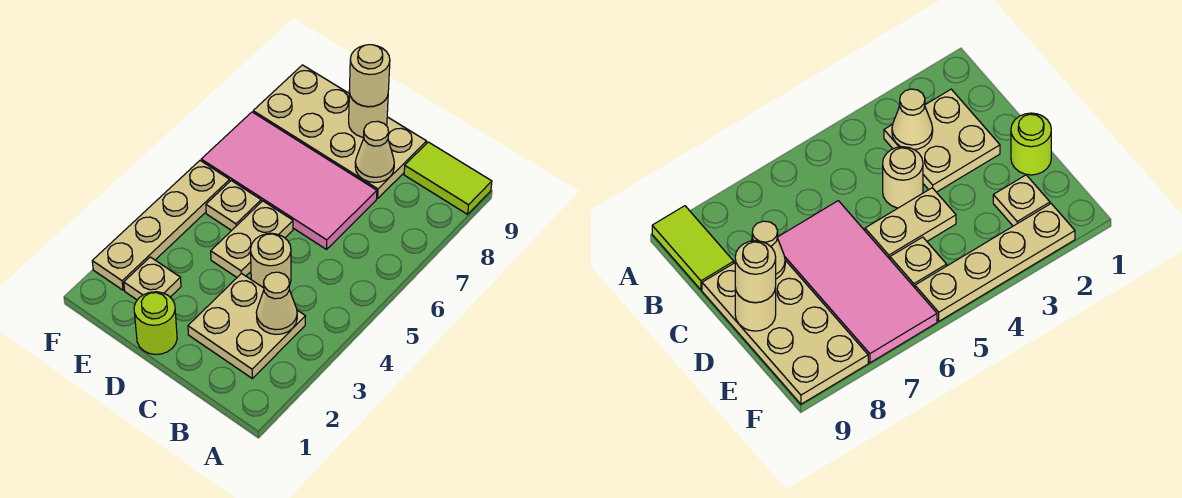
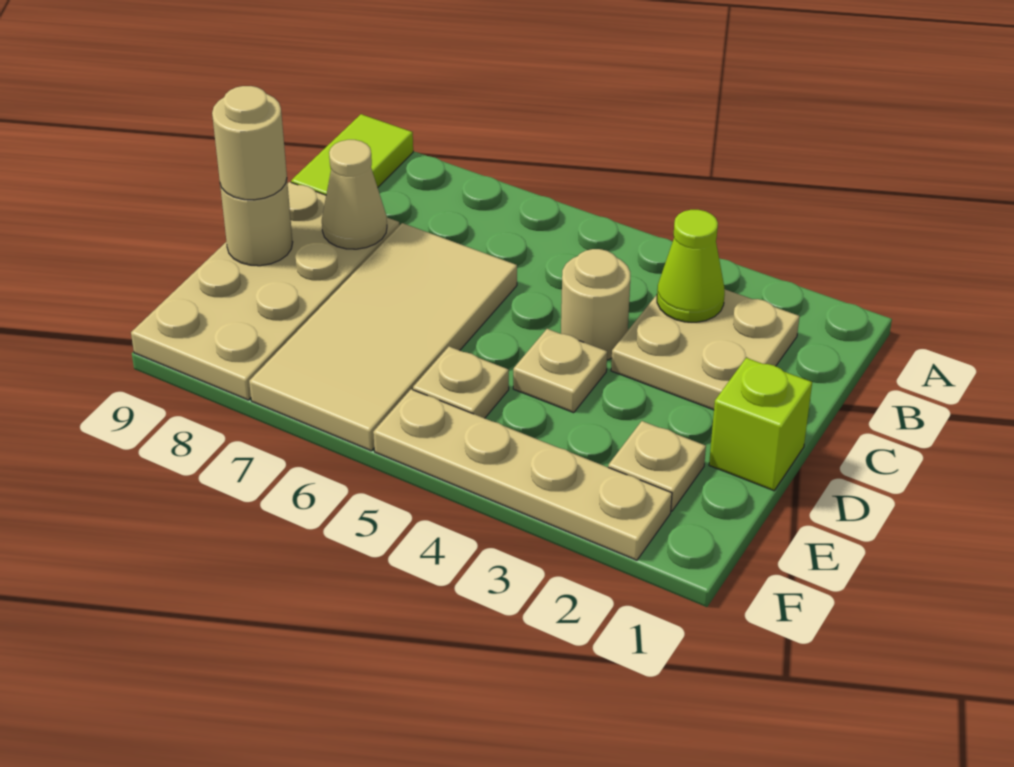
tan 1x1 cone [256,272,297,334] -> lime 1x1 cone [657,210,725,322]
pink 2x4 tile [201,112,377,249] -> tan 2x4 tile [249,223,517,451]
lime 1x1 round brick [134,292,177,355] -> lime 1x1 brick [709,358,812,491]
tan 1x2 plate [211,201,293,277] -> tan 1x1 plate [513,329,607,413]

